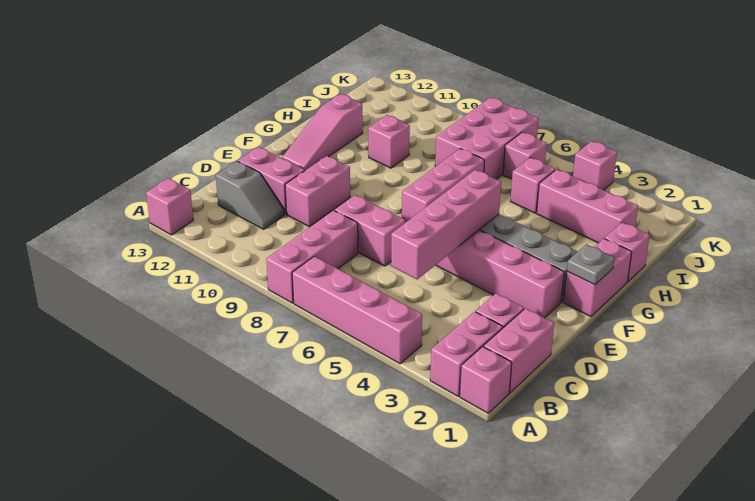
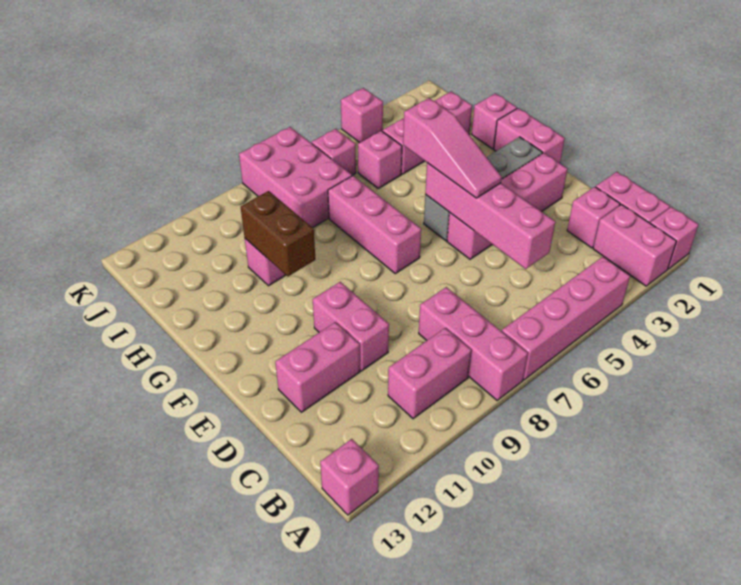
grey 1x2 slope [216,161,284,229] -> none
pink 1x2 brick [334,195,405,266] -> pink 1x2 brick moved to [388,328,471,419]
grey 1x1 plate [567,244,615,285] -> none
pink 1x3 slope [282,94,363,170] -> pink 1x3 slope moved to [403,98,502,198]
none -> brown 1x2 brick [241,191,315,276]

